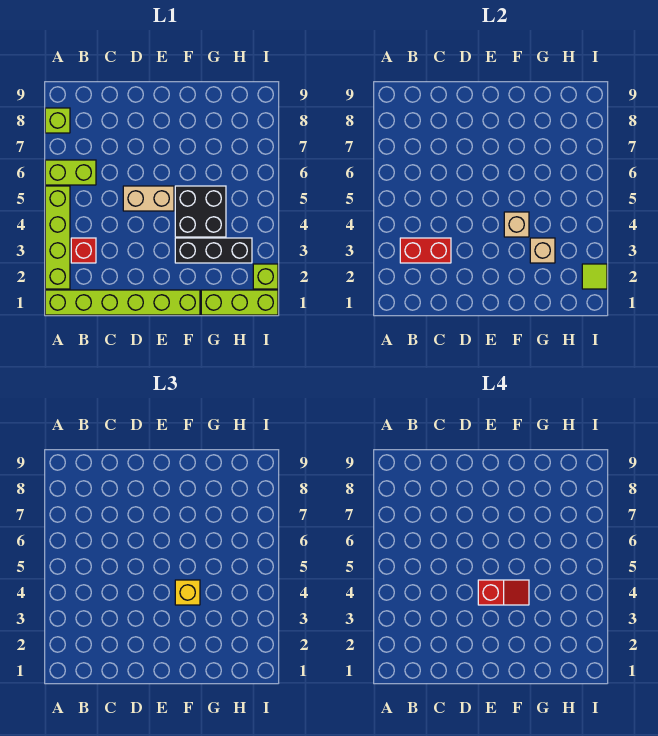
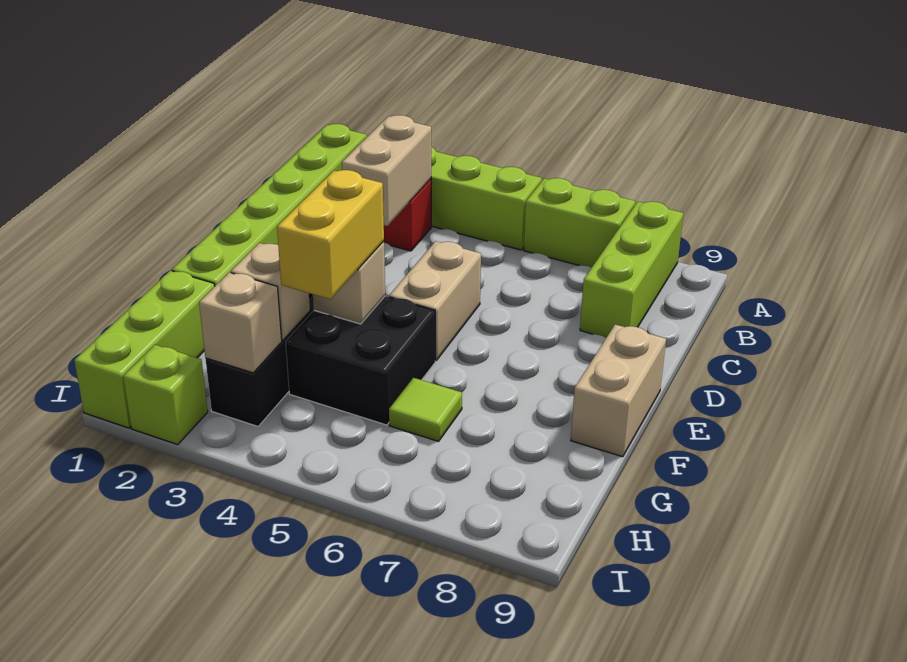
lime 1x2 brick [45,160,96,185] -> lime 1x2 brick turned to [524,178,635,268]
lime 1x1 brick [45,108,70,133] -> lime 1x3 brick [580,202,683,338]
red 1x2 brick [400,238,451,263] -> tan 1x2 brick [342,115,431,226]
red 1x2 slope [478,580,529,605] -> none
none -> tan 1x2 brick [571,324,666,457]
yellow 1x1 brick [175,580,200,605] -> yellow 1x2 brick [277,170,384,299]
none -> tan 1x1 brick [199,272,282,373]
lime 1x1 tile [582,264,607,289] -> lime 1x1 tile moved to [389,378,462,441]

